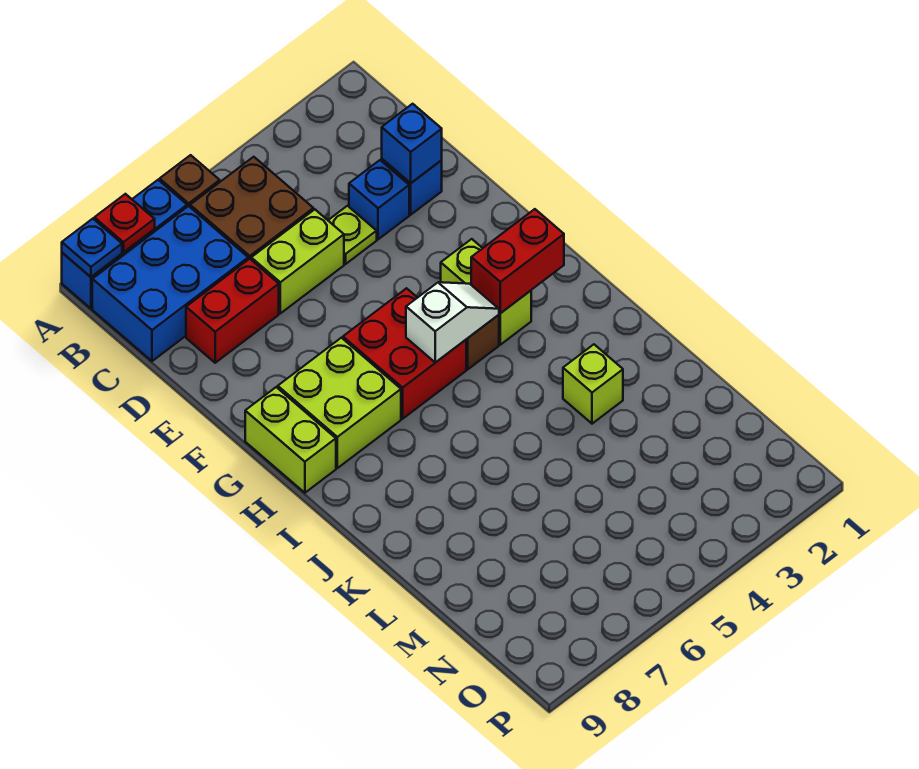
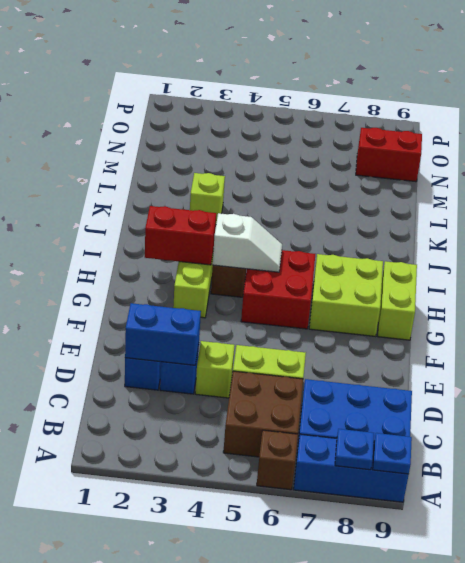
red 1x1 plate [94,194,155,252] -> blue 1x1 plate [335,429,374,470]
blue 1x1 brick [382,104,442,183] -> blue 1x2 brick [125,303,201,365]
lime 1x1 plate [328,206,377,264] -> lime 1x1 brick [195,341,235,398]
red 1x2 brick [186,259,279,363] -> red 1x2 brick moved to [356,128,422,182]
white 1x2 slope [406,282,499,363] -> white 1x2 slope turned to [213,213,282,272]

